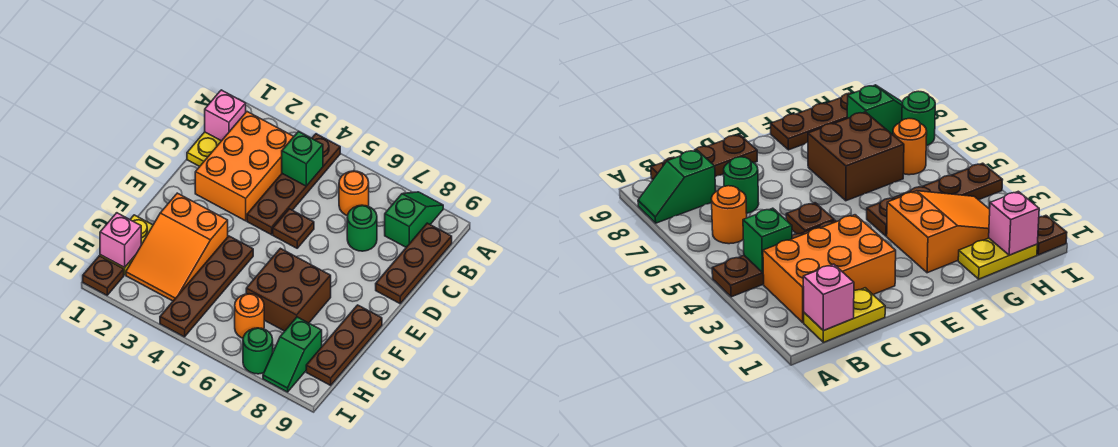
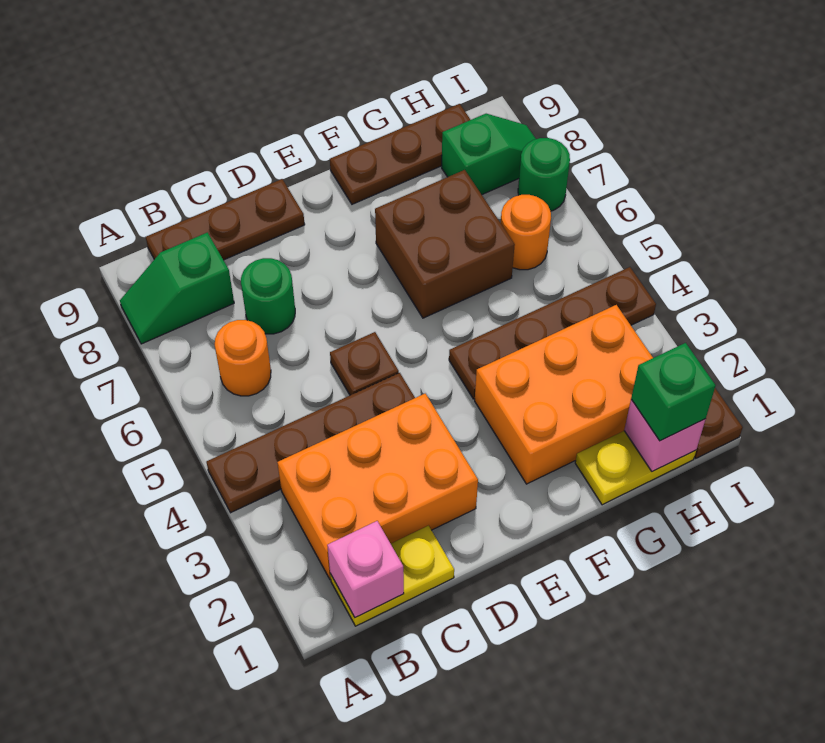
green 1x1 brick [282,132,323,186] -> green 1x1 brick moved to [631,343,716,441]
orange 2x3 slope [126,193,228,301] -> orange 2x3 brick [475,305,653,484]

